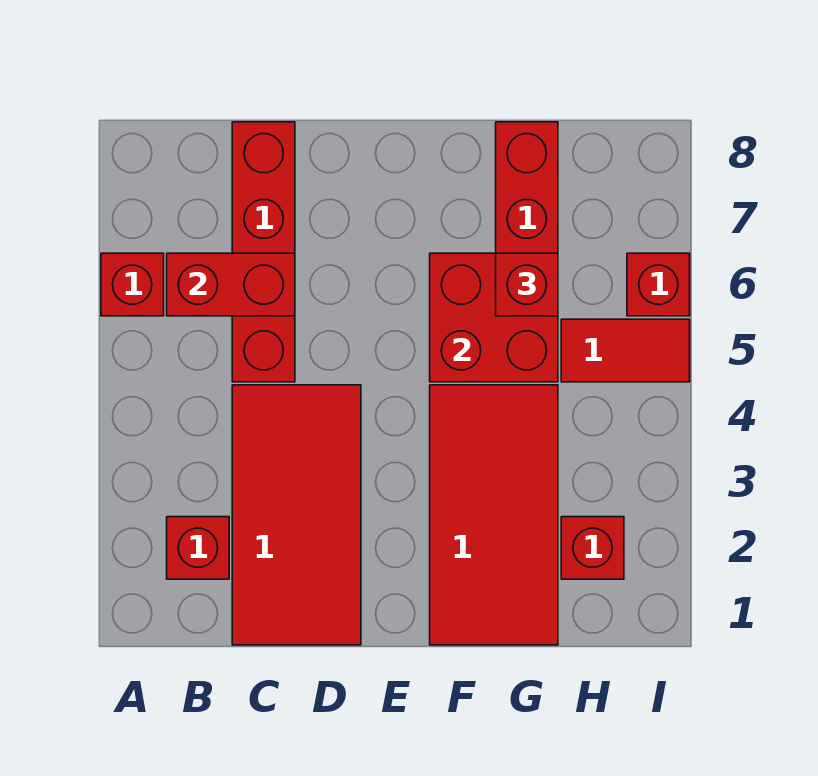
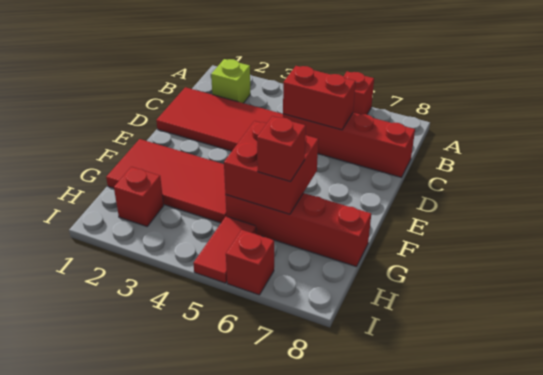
red 1x1 brick [167,517,229,579] -> lime 1x1 brick [211,59,250,103]
red 1x2 brick [167,253,295,316] -> red 1x2 brick turned to [283,66,356,130]

